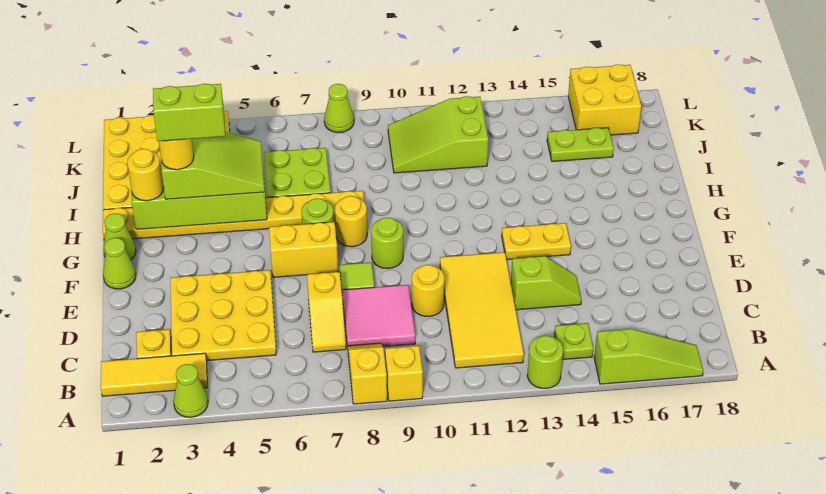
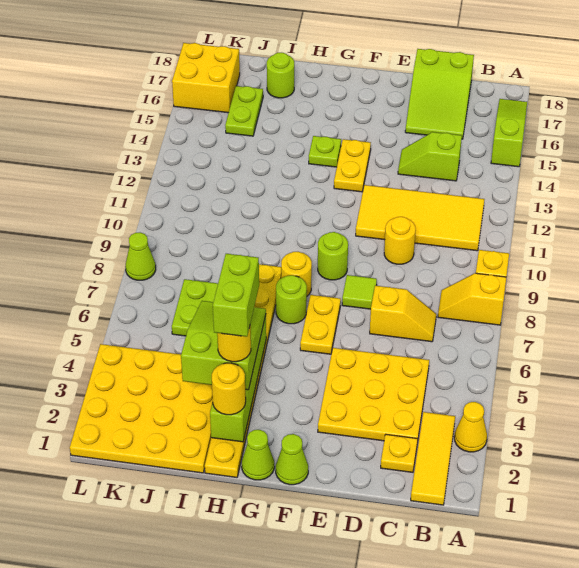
lime 1x1 cone [173,364,208,417] -> yellow 1x1 cone [454,402,487,452]
lime 1x1 round brick [527,336,563,389] -> lime 1x1 round brick moved to [267,53,294,98]
lime 1x1 plate [554,323,593,360] -> lime 1x1 plate moved to [309,136,341,167]
pink 2x2 tile [342,285,415,348] -> none
lime 1x2 slope [511,256,581,310] -> lime 1x2 slope turned to [398,132,462,181]
yellow 1x2 brick [269,222,338,277] -> yellow 1x2 plate [300,295,341,354]
lime 2x3 slope [388,96,488,173] -> lime 2x3 slope moved to [405,49,474,139]

